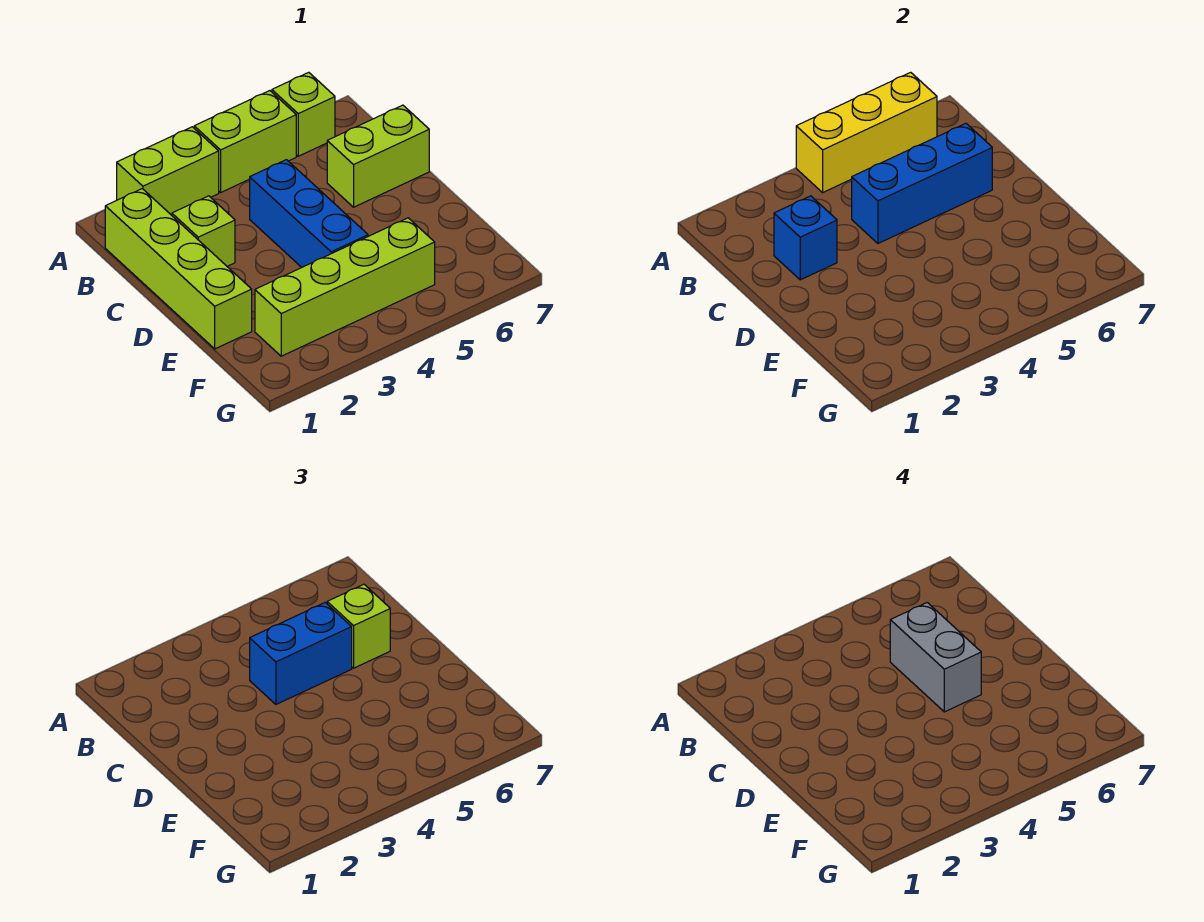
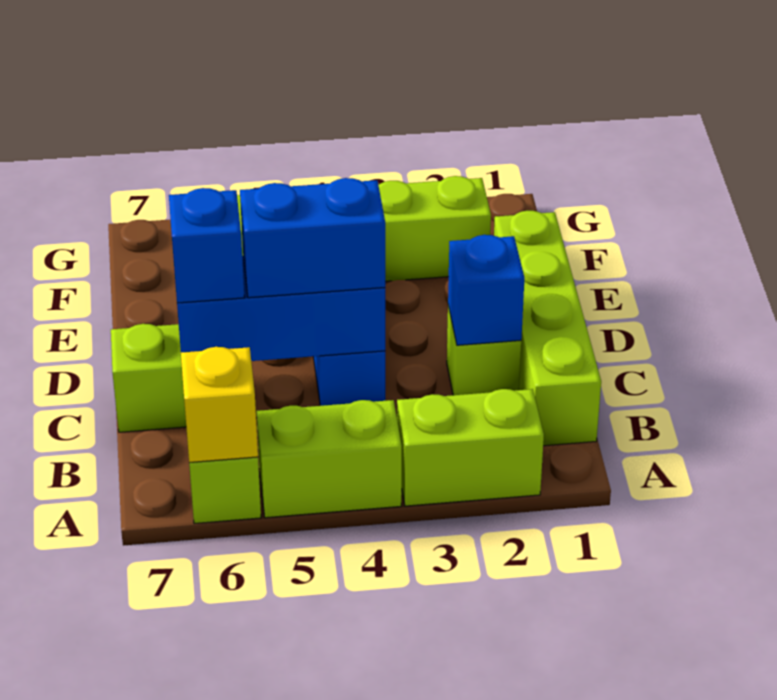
yellow 1x3 brick [796,72,937,192] -> yellow 1x1 brick [181,347,258,463]
grey 1x2 brick [890,603,981,712] -> none
lime 1x1 brick [327,584,390,668] -> blue 1x1 brick [169,188,244,303]

